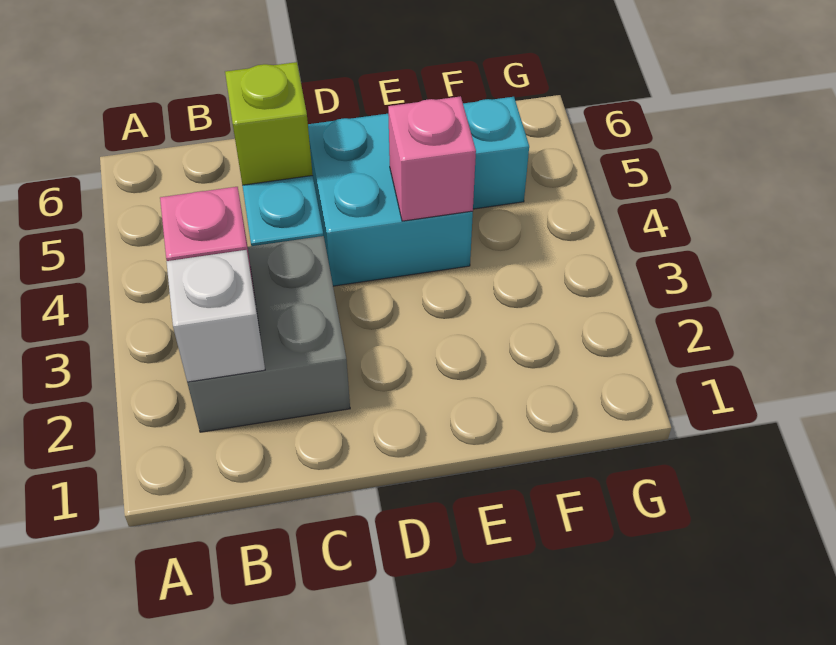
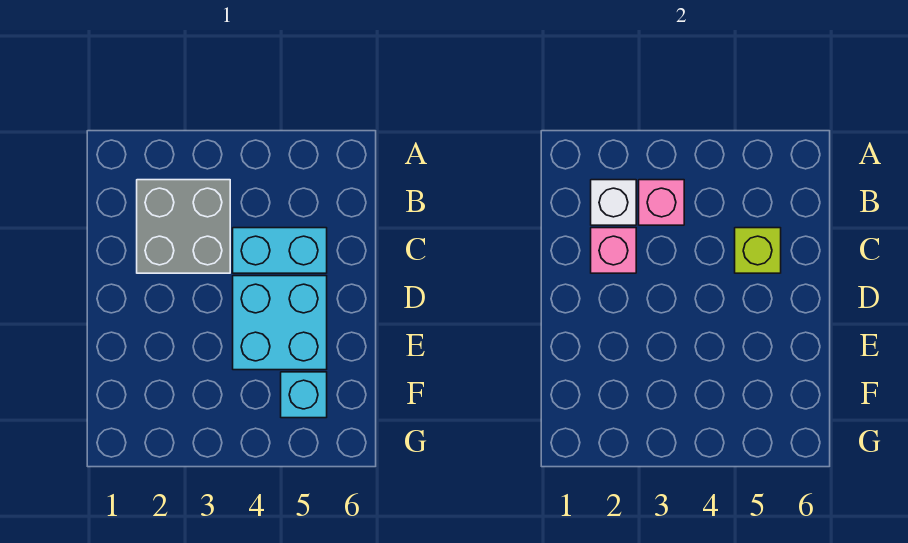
pink 1x1 brick [388,96,476,221] -> pink 1x1 brick moved to [591,228,636,273]

